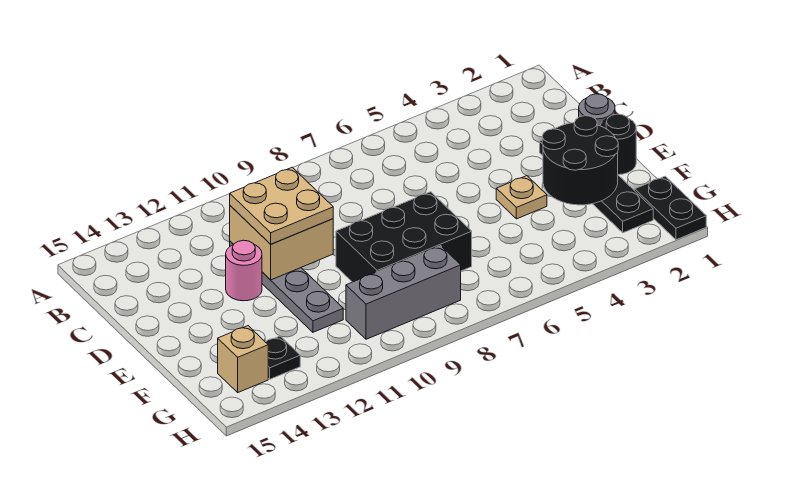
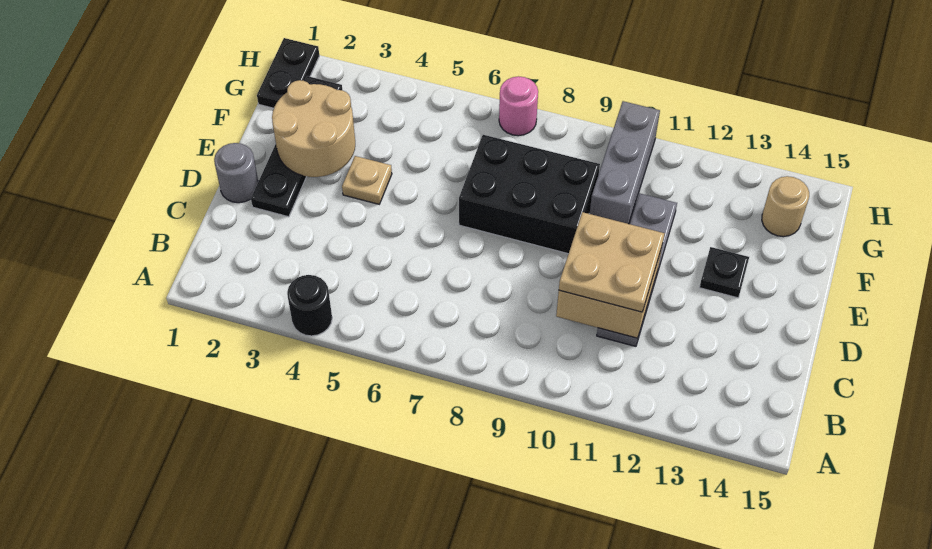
pink 1x1 round brick [226,240,262,301] -> pink 1x1 round brick moved to [499,76,538,136]
black 1x1 round brick [600,114,636,175] -> black 1x1 round brick moved to [287,275,332,336]
black 2x2 round brick [542,116,618,205] -> tan 2x2 round brick [272,80,355,177]
grey 1x3 brick [346,246,461,339] -> grey 1x3 brick turned to [590,101,660,224]
black 1x1 plate [266,336,300,379] -> black 1x1 plate moved to [699,247,749,298]
tan 1x1 brick [218,326,268,392] -> tan 1x1 round brick [762,176,809,237]

